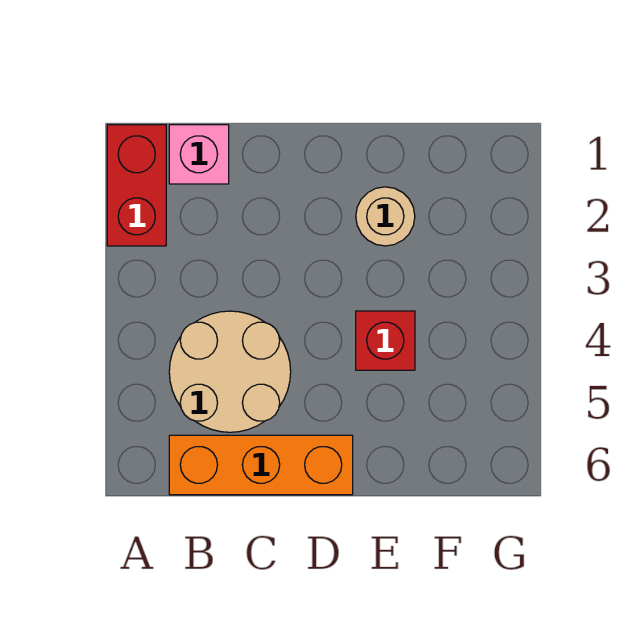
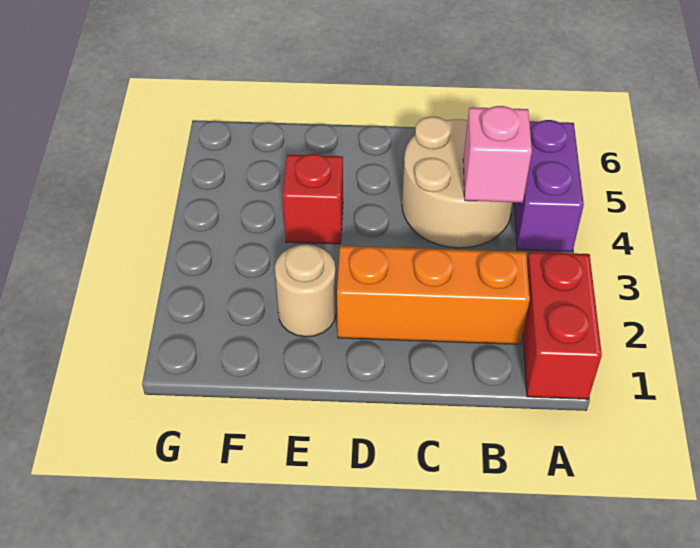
none -> purple 1x2 brick [514,120,584,252]
pink 1x1 brick [169,125,229,184] -> pink 1x1 brick moved to [463,106,532,203]
orange 1x3 brick [169,435,353,495] -> orange 1x3 brick moved to [337,246,530,344]

